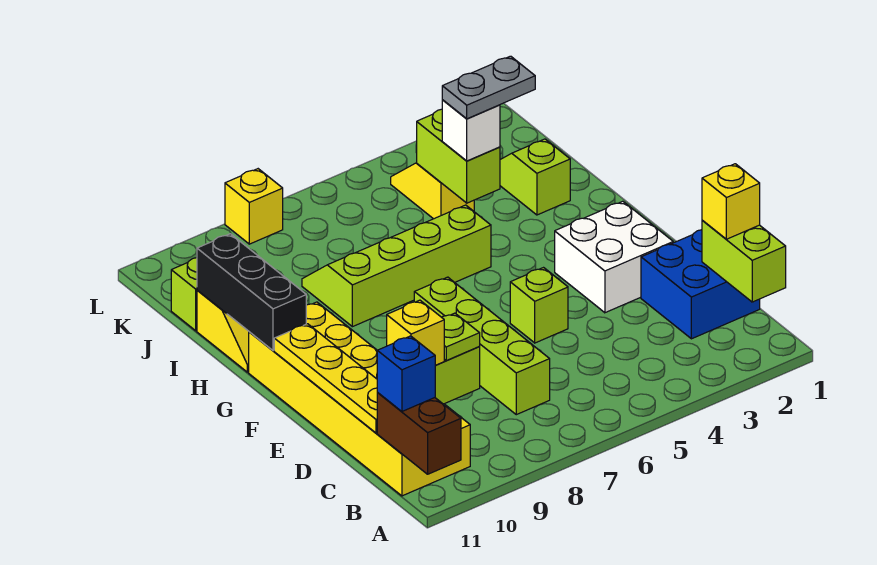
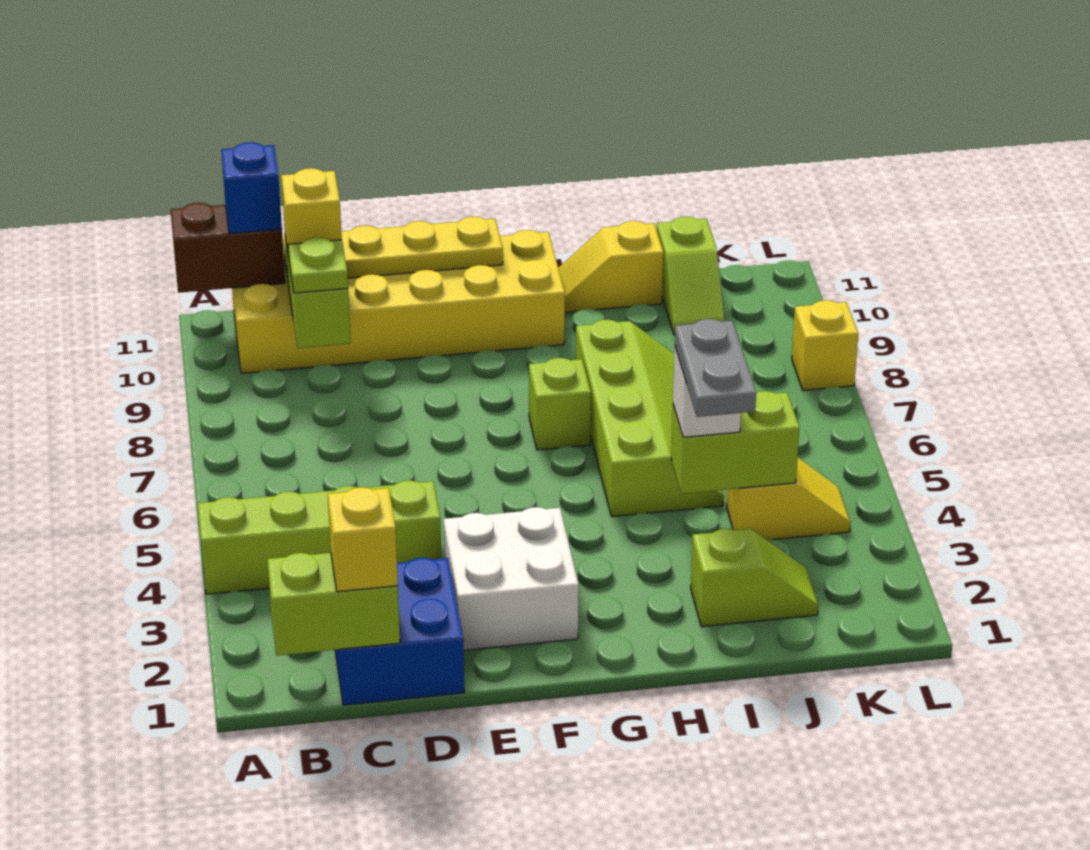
lime 1x4 brick [414,277,550,415] -> lime 1x4 brick moved to [198,480,442,594]
lime 1x1 brick [510,268,568,343] -> lime 1x1 brick moved to [529,358,591,450]
black 1x3 brick [197,234,306,351] -> none

